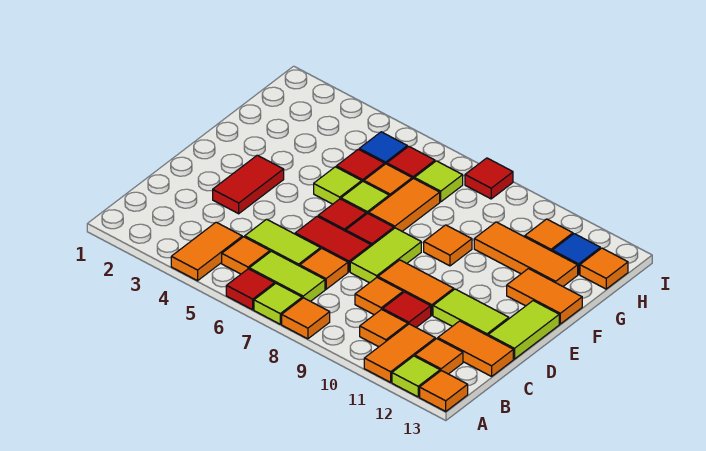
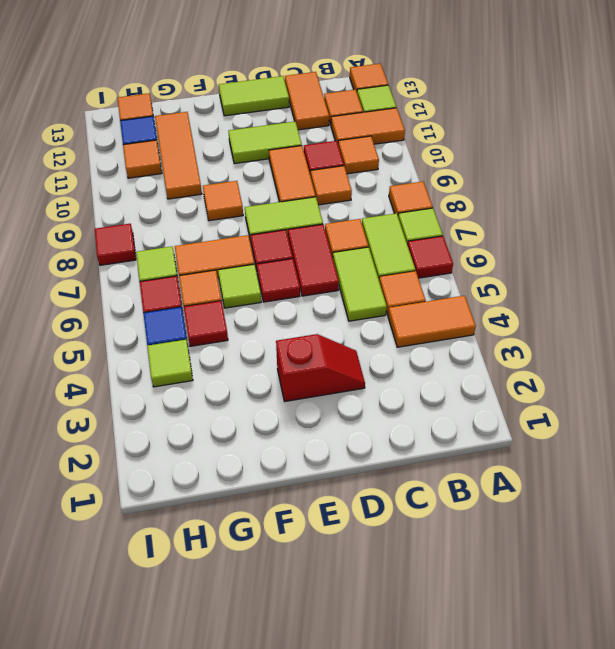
red 1x2 tile [213,155,284,214] -> red 1x2 slope [276,334,365,401]
lime 1x2 tile [433,289,509,336] -> lime 1x2 tile turned to [229,122,302,164]
lime 1x1 tile [314,167,362,204] -> lime 1x1 tile moved to [147,339,193,387]
orange 1x2 tile [507,269,582,324] -> none

